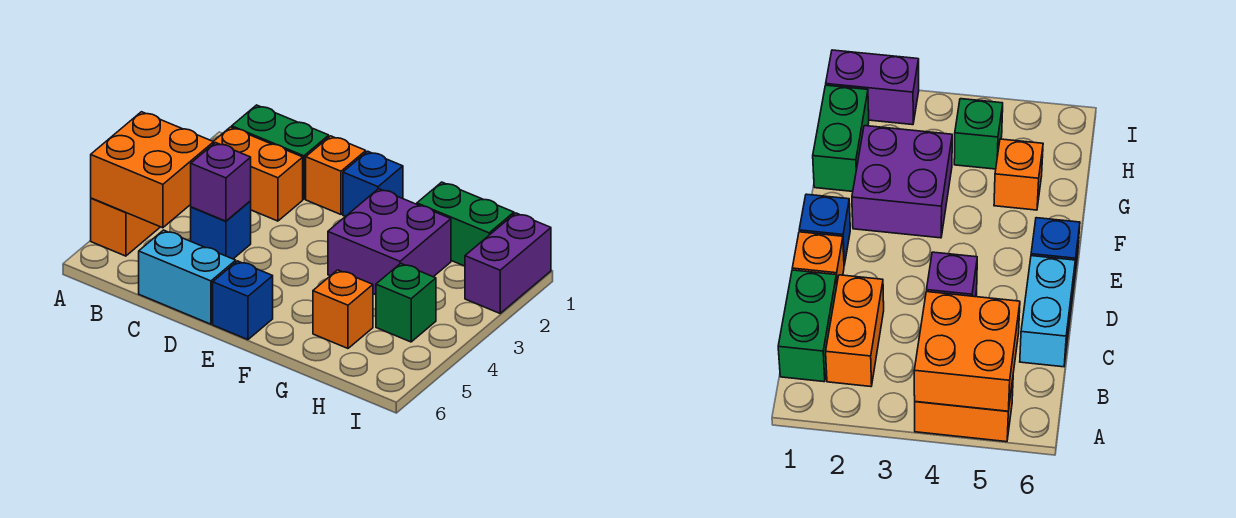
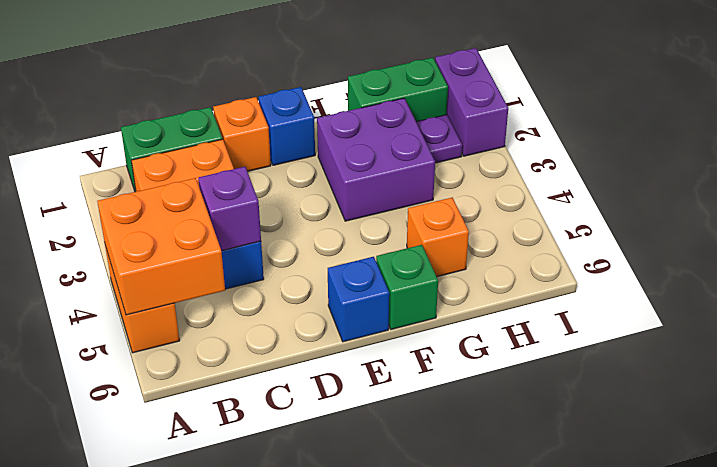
cyan 1x2 brick [139,230,236,324] -> none
none -> purple 1x1 plate [416,115,462,163]
green 1x1 brick [376,263,436,342] -> green 1x1 brick moved to [376,245,438,329]

